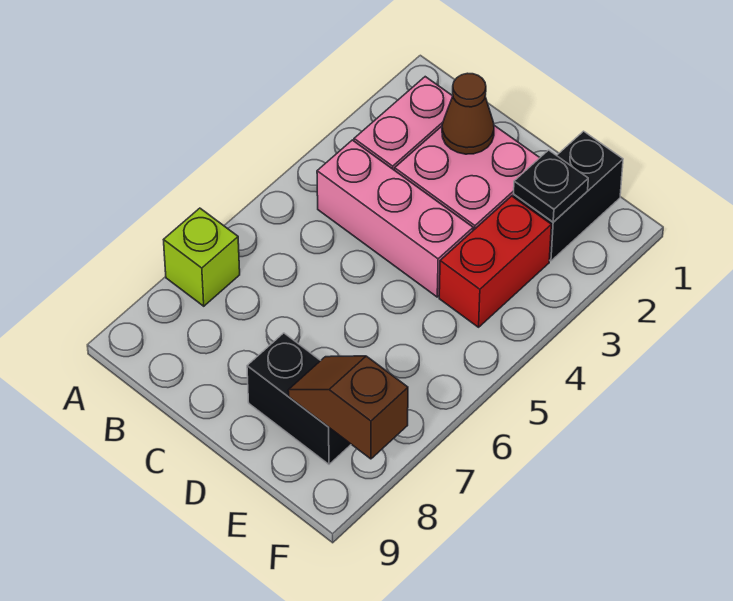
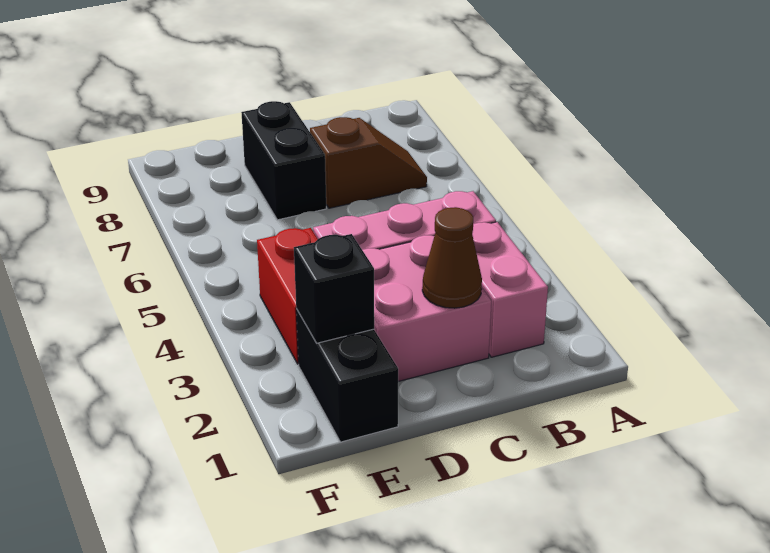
lime 1x1 brick [164,208,240,306] -> none
black 1x2 brick [247,333,351,464] -> black 1x2 brick turned to [241,101,326,220]
black 1x1 plate [514,150,588,222] -> black 1x1 brick [294,234,374,343]
brown 1x2 slope [288,356,408,459] -> brown 1x2 slope moved to [310,117,427,208]

